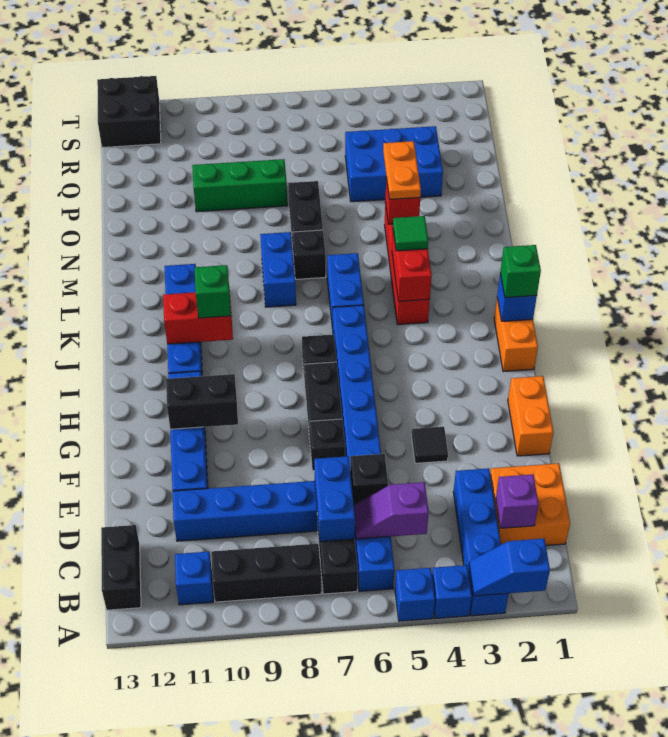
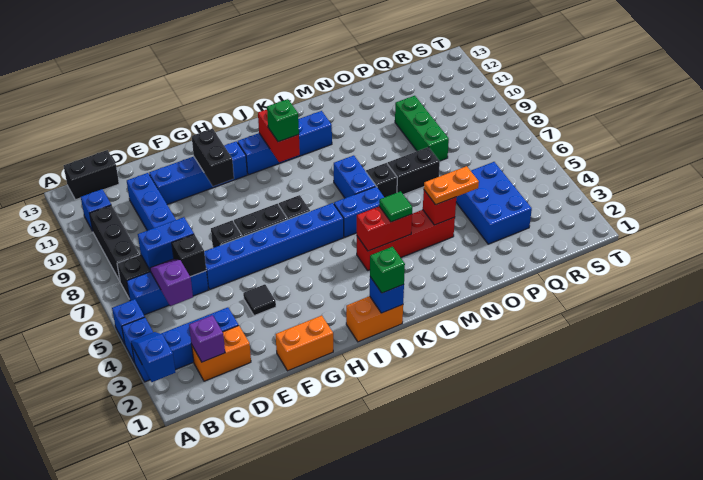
orange 2x2 brick [490,463,570,545] -> orange 1x2 brick [192,326,251,381]
blue 1x2 brick [260,232,296,307] -> blue 1x2 brick turned to [334,155,376,198]
black 2x2 brick [97,76,161,147] -> none

